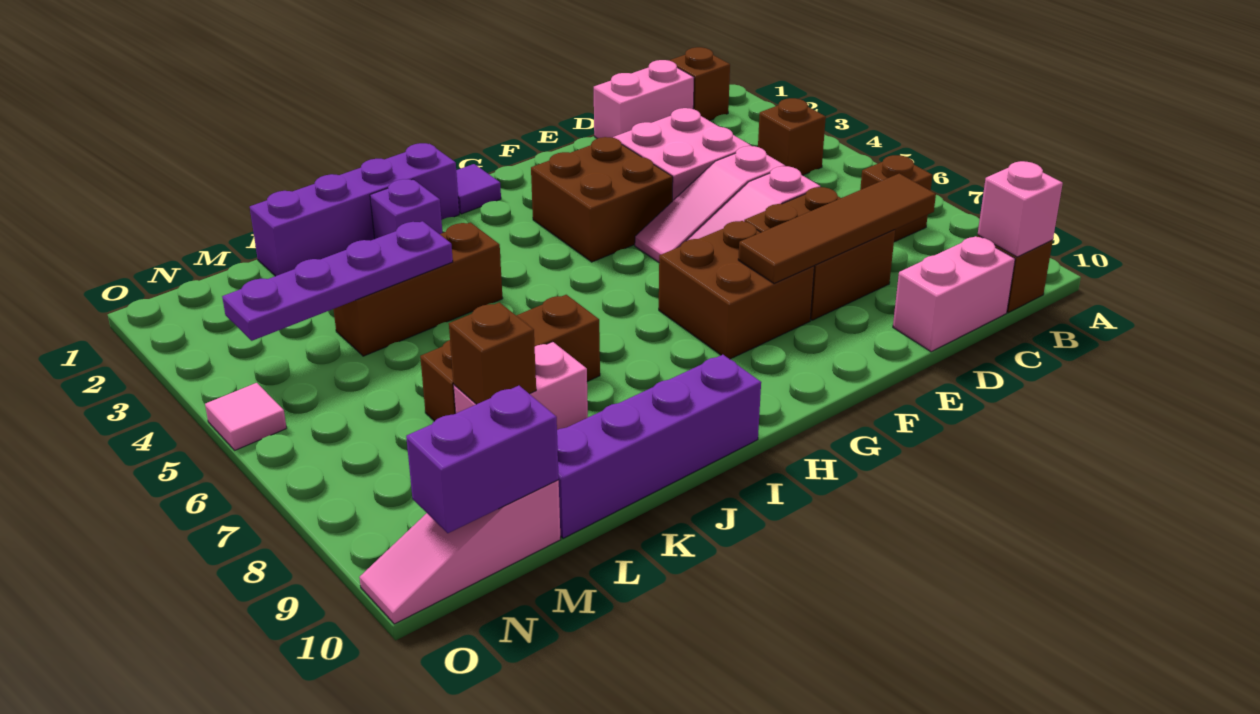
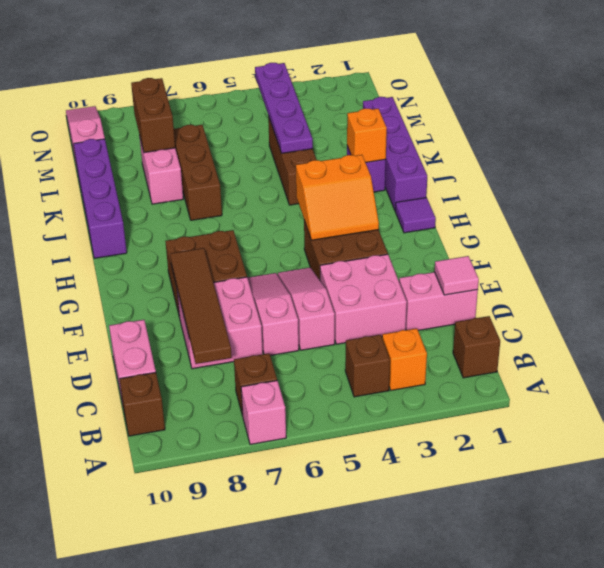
none -> orange 1x1 brick [382,328,427,390]
pink 1x1 brick [978,161,1063,257] -> pink 1x1 brick moved to [241,380,286,445]
pink 1x2 brick [594,60,694,139] -> pink 1x2 brick turned to [399,272,478,330]
brown 2x2 brick [744,187,895,320] -> pink 2x2 brick [177,277,263,369]
none -> orange 2x2 slope [296,155,379,240]
none -> orange 1x1 brick [347,108,387,162]
brown 1x1 brick [449,302,536,404] -> brown 1x2 brick [131,78,175,153]
purple 1x2 brick [406,386,559,533] -> none
pink 1x1 tile [205,383,287,450] -> pink 1x1 tile moved to [434,256,479,295]

